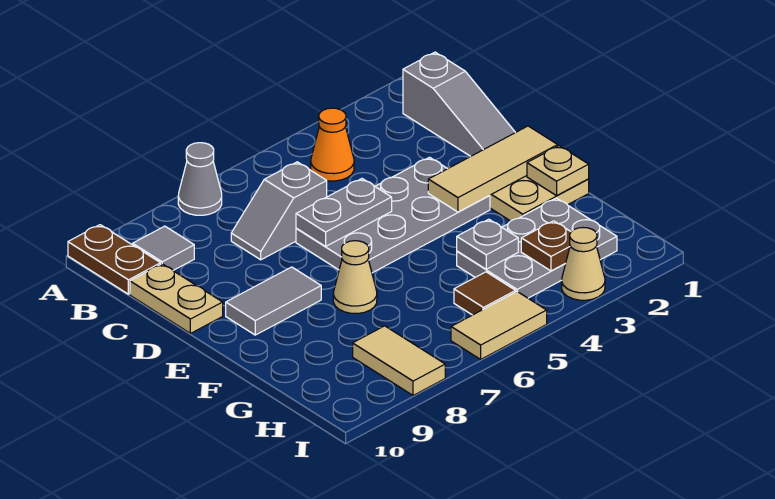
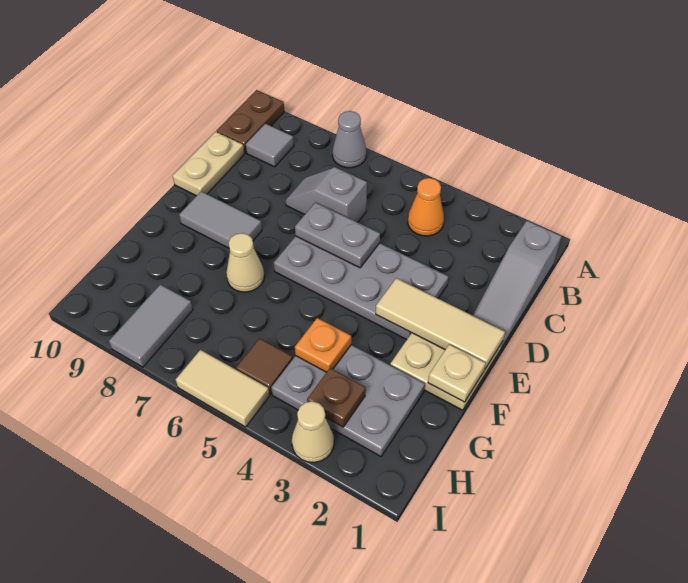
grey 1x1 plate [457,219,518,269] -> orange 1x1 plate [295,318,351,372]
tan 1x2 tile [353,326,445,396] -> grey 1x2 tile [109,285,193,367]

